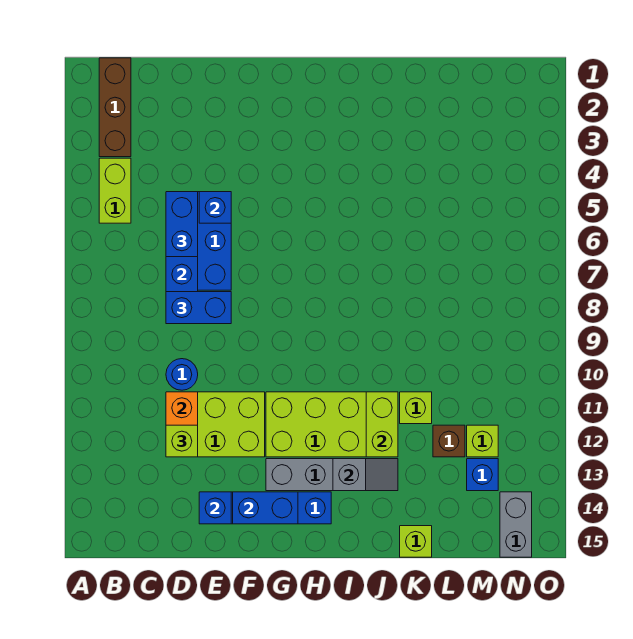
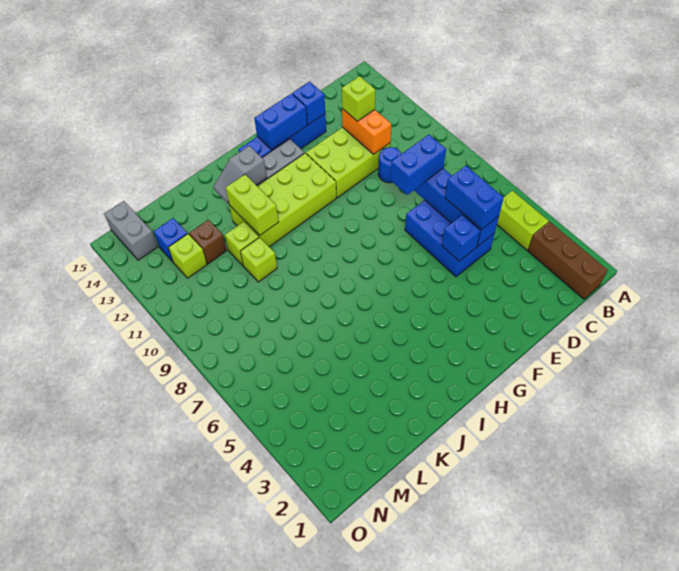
lime 1x1 brick [400,526,432,557] -> lime 1x1 brick moved to [240,238,277,282]

